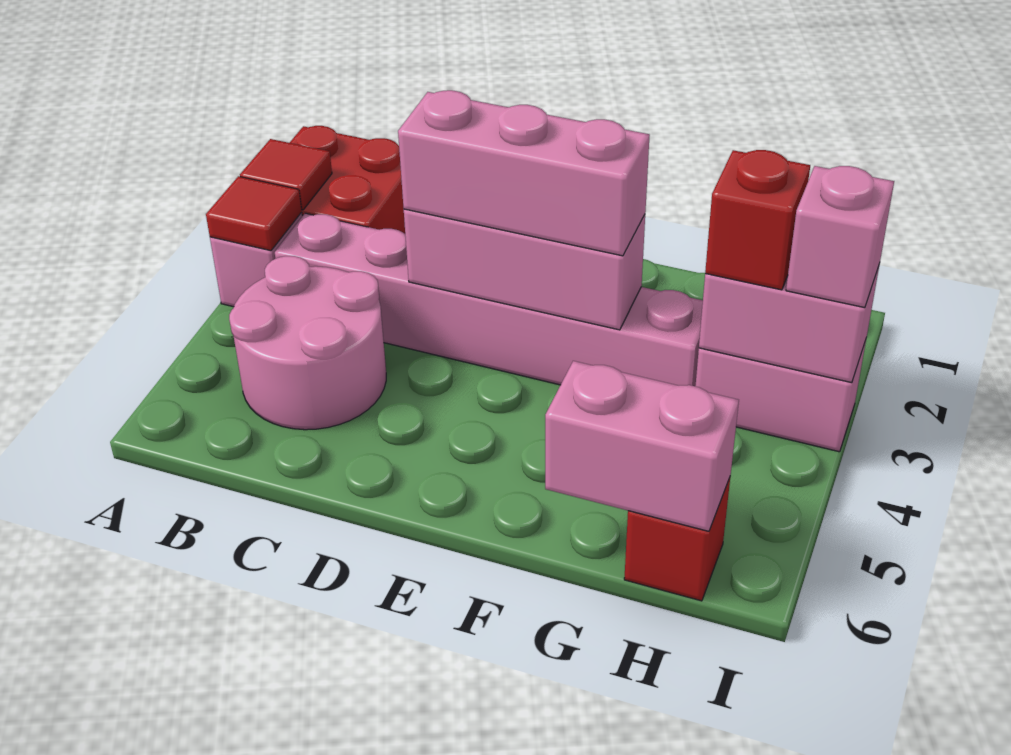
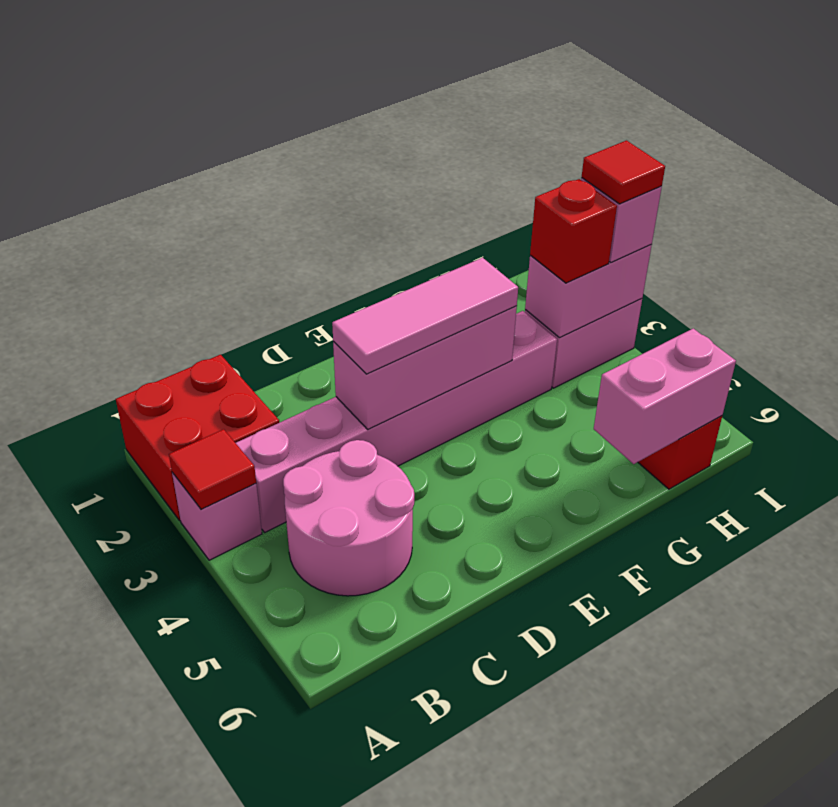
red 1x1 tile [240,139,332,210] -> red 1x1 tile moved to [582,141,665,204]
pink 1x3 brick [398,90,650,256] -> pink 1x3 tile [332,258,518,374]

